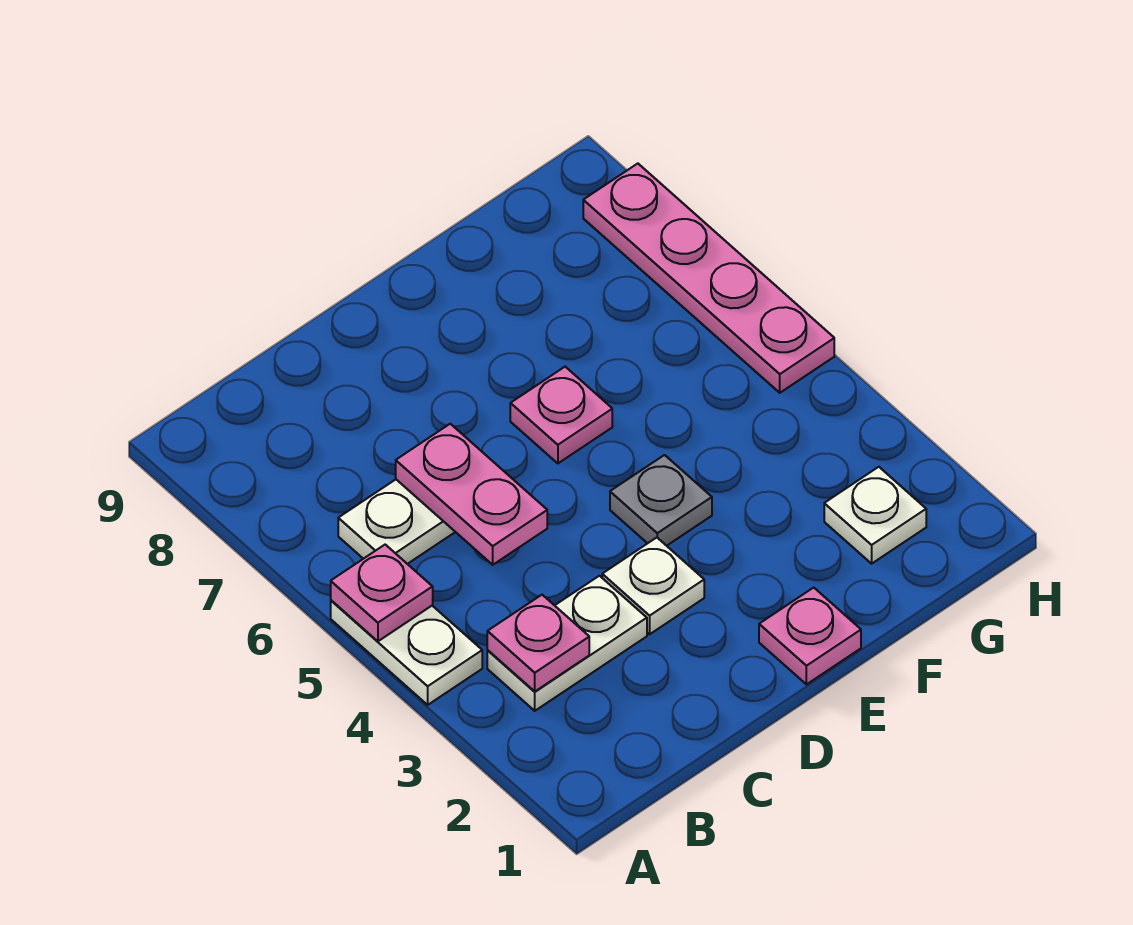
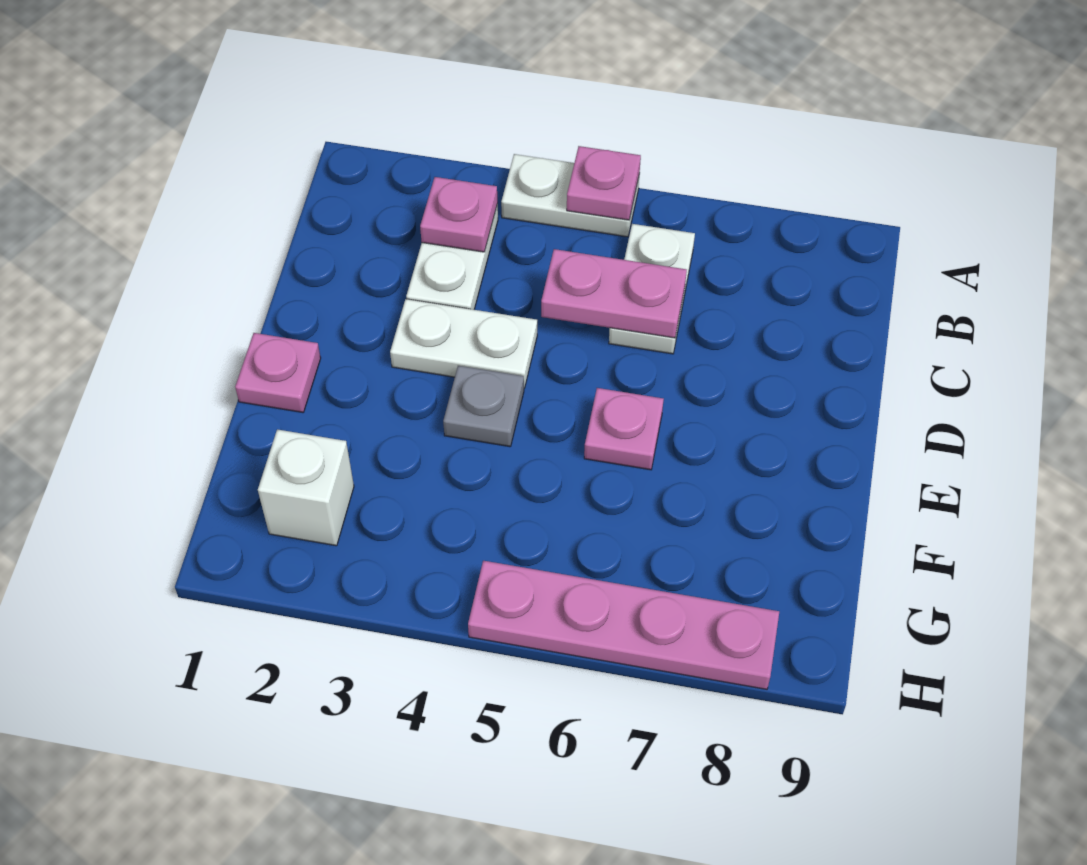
white 1x1 plate [602,538,704,634] -> white 1x2 plate [390,299,537,388]
white 1x1 plate [824,467,926,564] -> white 1x1 brick [258,429,354,546]

